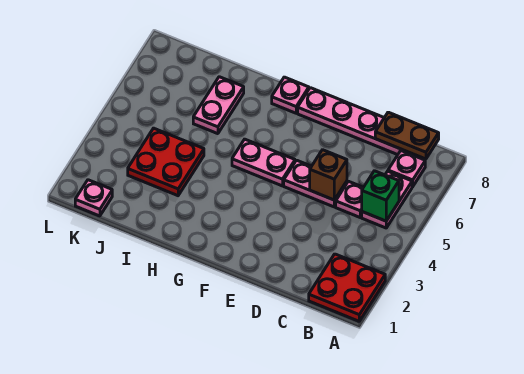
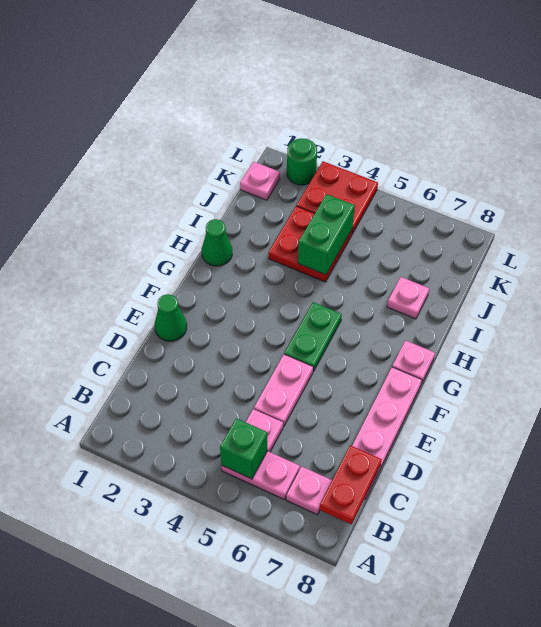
red 2x2 plate [309,254,385,321] -> red 2x2 plate moved to [297,161,378,234]
brown 1x2 plate [375,112,439,159] -> red 1x2 plate [320,445,382,524]
brown 1x1 brick [310,150,347,200] -> none
none -> green 1x1 cone [155,294,187,341]
pink 1x2 plate [232,139,295,186] -> green 1x2 plate [284,302,342,372]
none -> green 1x1 cone [202,219,232,266]
none -> green 1x2 brick [298,194,355,275]
pink 1x2 plate [193,77,244,134] -> pink 1x1 plate [387,277,429,319]
none -> green 1x1 round brick [287,138,317,185]

